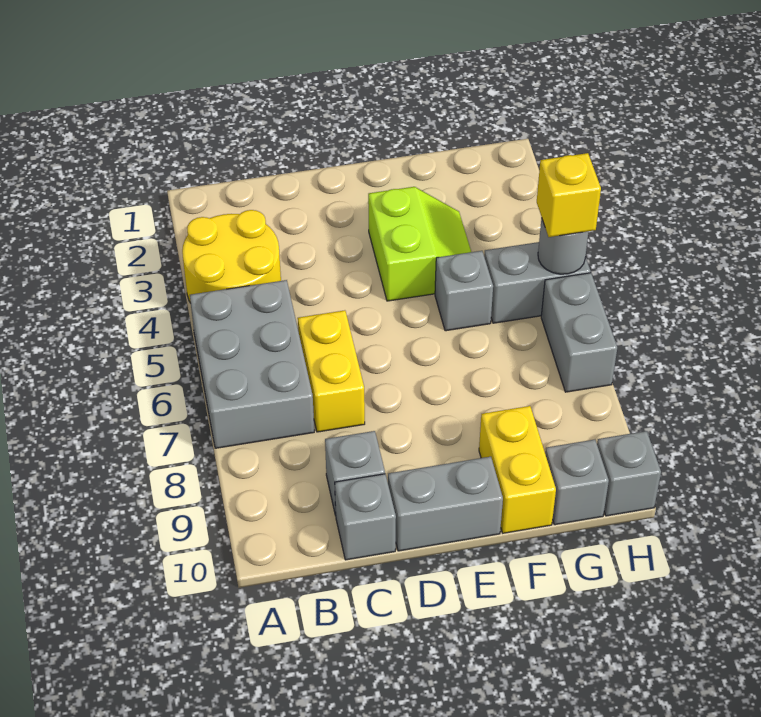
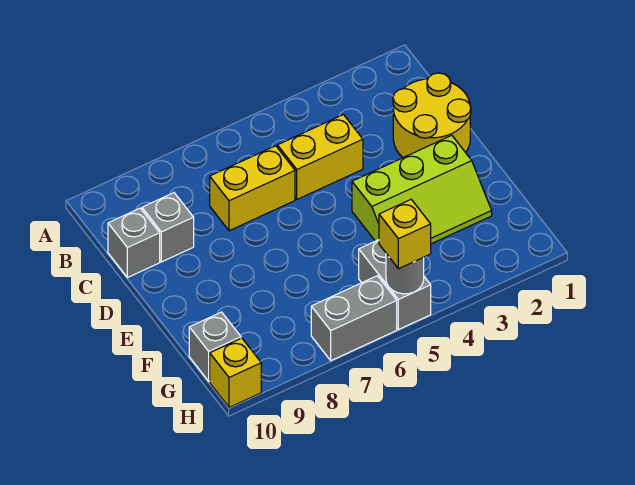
yellow 2x2 round brick [182,210,281,303] -> yellow 2x2 round brick moved to [393,73,471,158]
grey 2x3 brick [190,280,314,448] -> none
grey 1x2 brick [388,457,503,551] -> none
lime 2x2 slope [368,187,471,301] -> lime 2x3 slope [352,135,492,244]
grey 1x1 brick [435,251,493,331] -> none
yellow 1x2 brick [479,406,556,533] -> yellow 1x2 brick moved to [277,115,363,199]
grey 1x1 brick [597,431,661,516] -> yellow 1x1 brick [210,338,261,407]

